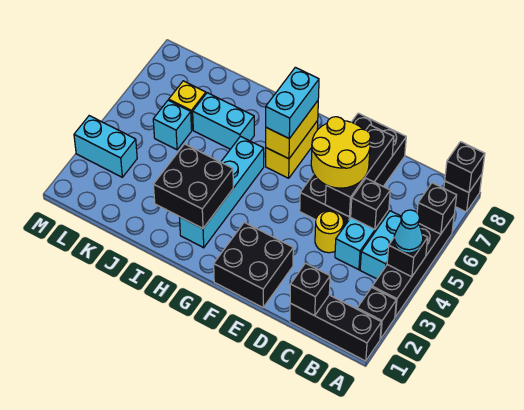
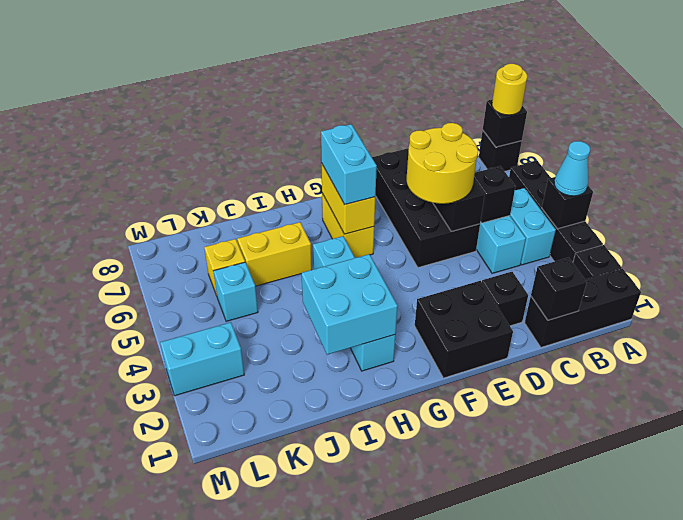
black 1x1 brick [417,183,457,234] -> black 1x1 brick moved to [482,272,528,326]
yellow 1x1 round brick [315,210,343,253] -> yellow 1x1 round brick moved to [492,64,527,115]
black 2x2 brick [153,144,233,228] -> cyan 2x2 brick [301,254,398,355]
cyan 1x2 brick [193,93,254,149] -> yellow 1x2 brick [238,222,312,286]

